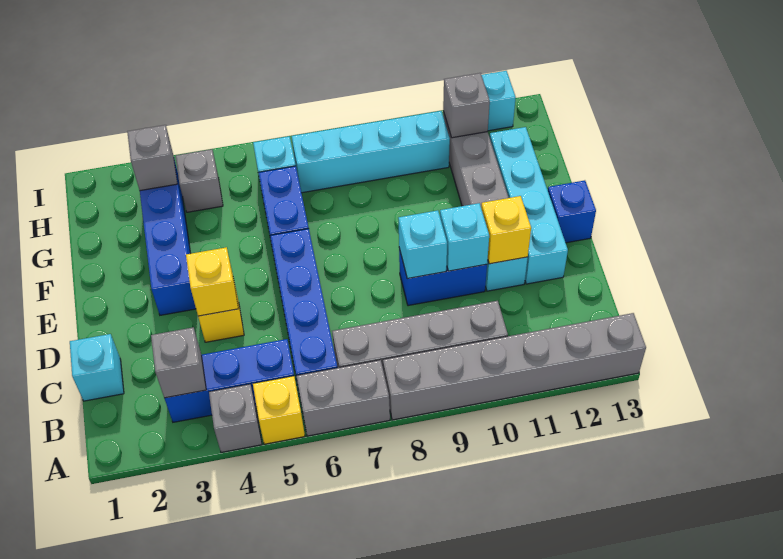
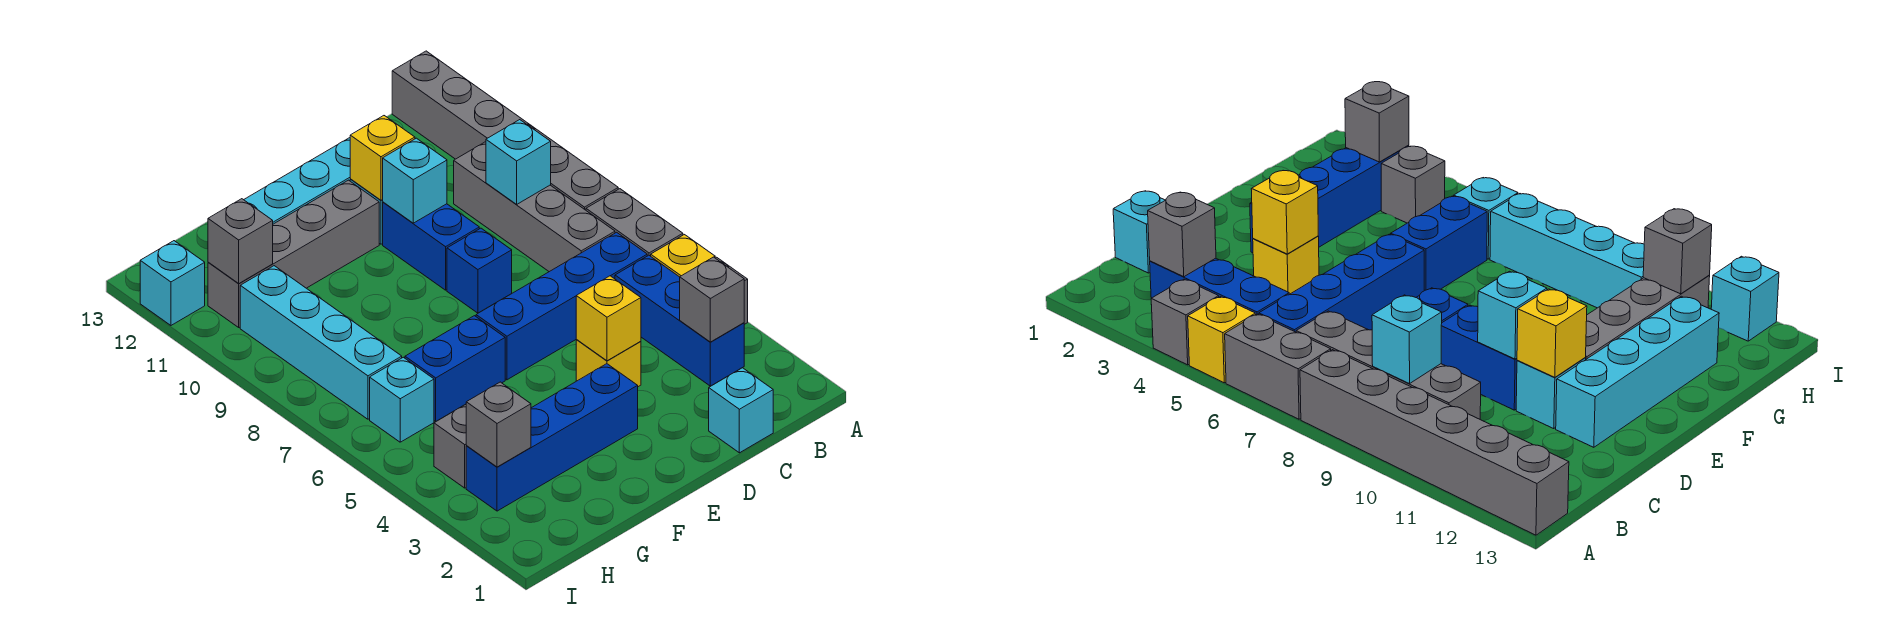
cyan 1x1 brick [398,210,447,279] -> cyan 1x1 brick moved to [486,120,551,205]
blue 1x1 brick [548,180,596,243] -> blue 1x1 brick moved to [447,228,512,313]

